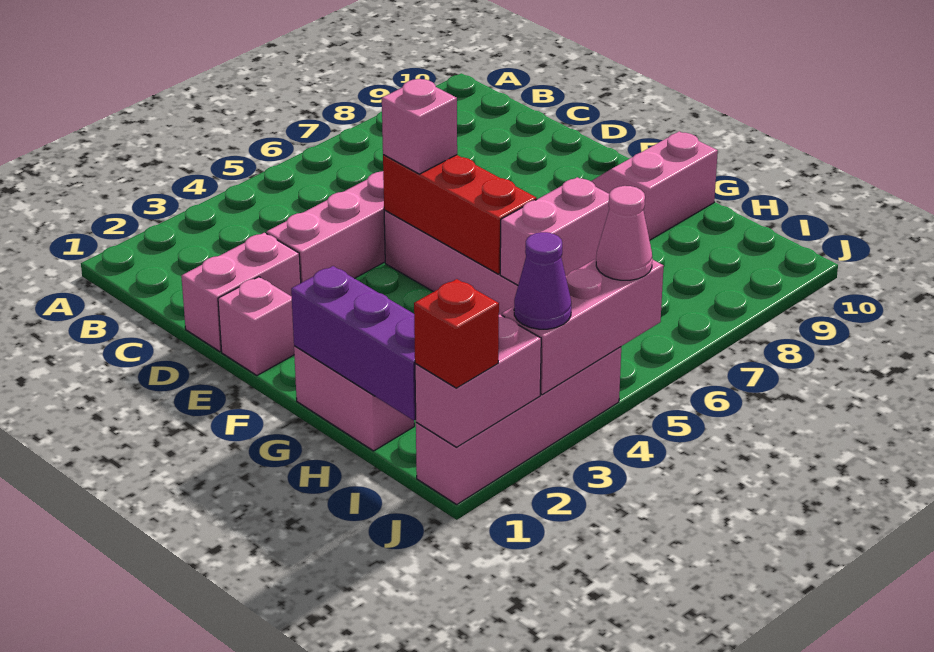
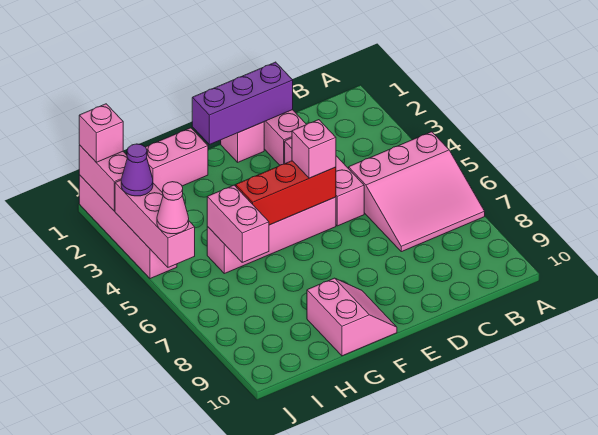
none -> pink 3x3 slope [349,132,485,252]
purple 1x3 brick [291,266,416,420] -> purple 1x3 brick moved to [192,62,293,145]
red 1x1 brick [414,279,499,388] -> pink 1x1 brick [79,104,123,162]

